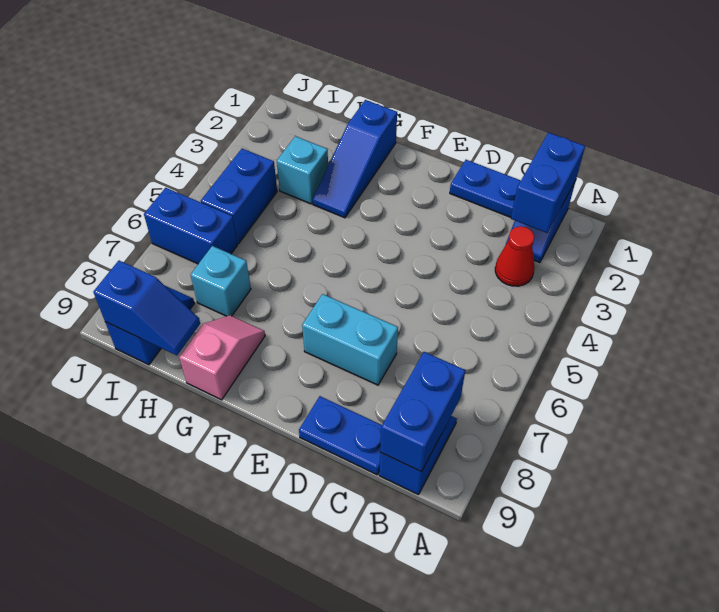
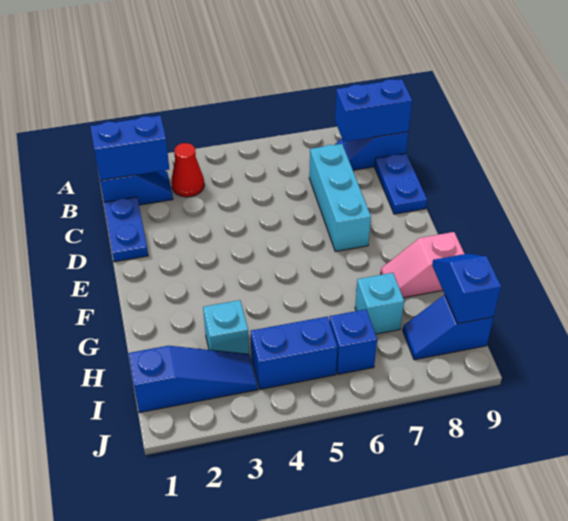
cyan 1x2 brick [302,294,398,385] -> cyan 1x3 brick [309,144,371,252]
blue 1x3 slope [313,100,397,218] -> blue 1x3 slope moved to [129,346,258,413]
blue 1x2 brick [144,188,237,264] -> blue 1x1 brick [329,309,377,374]

